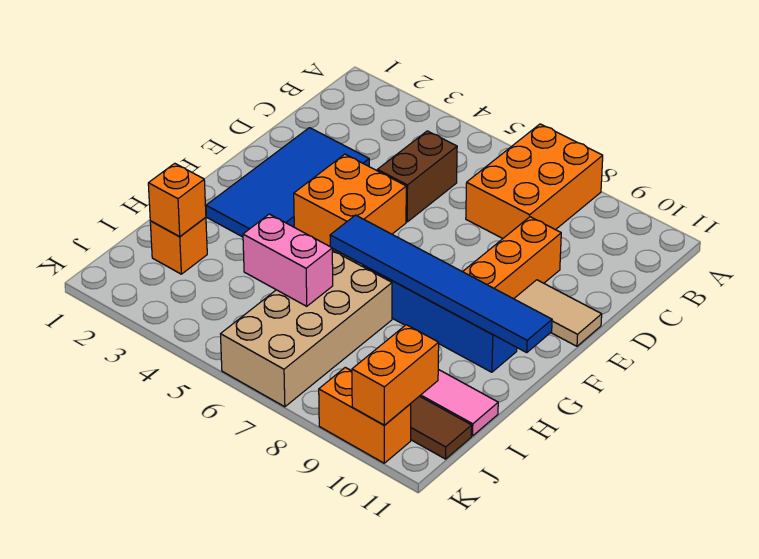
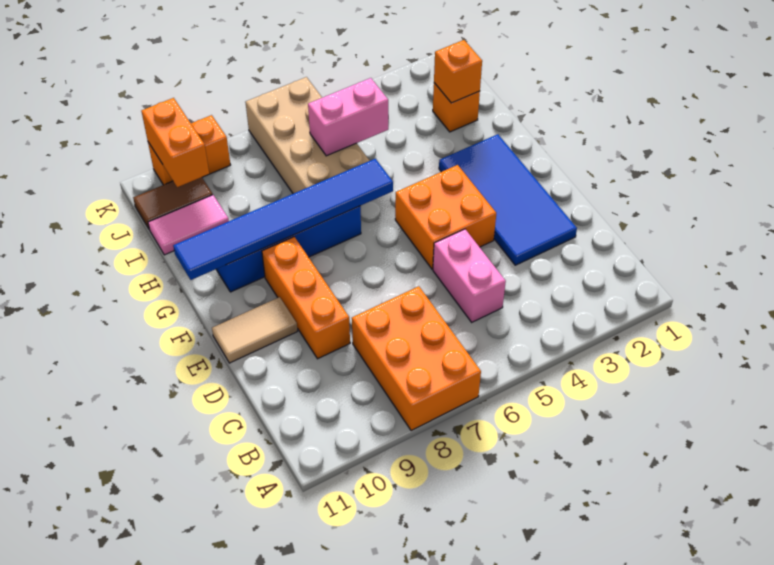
brown 1x2 brick [377,131,457,222] -> pink 1x2 brick [433,229,506,322]

